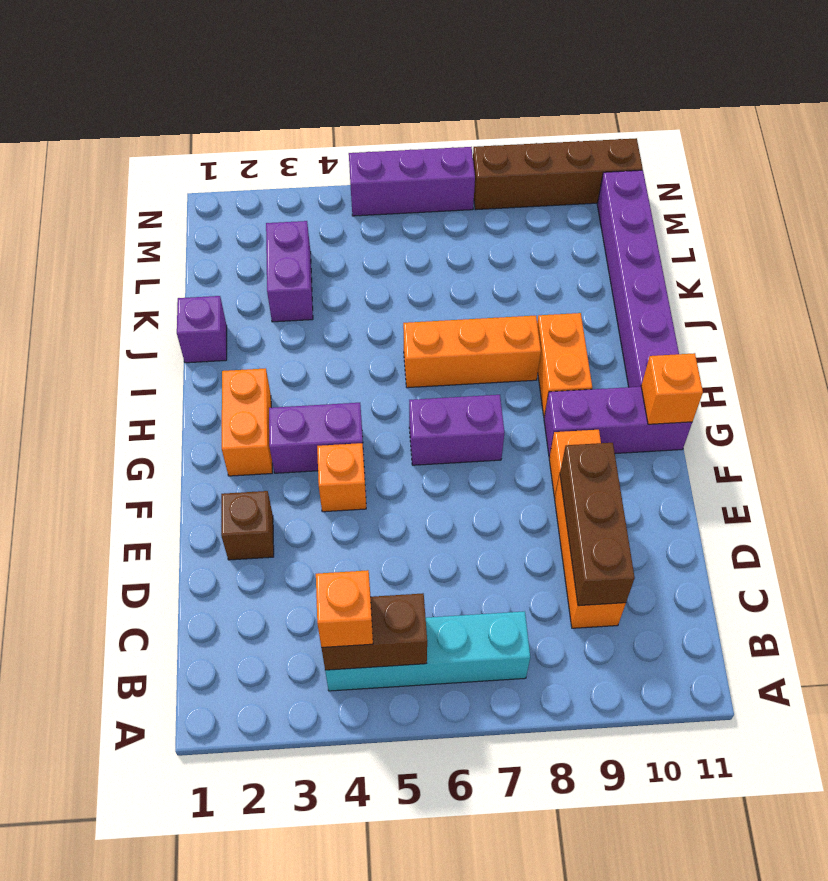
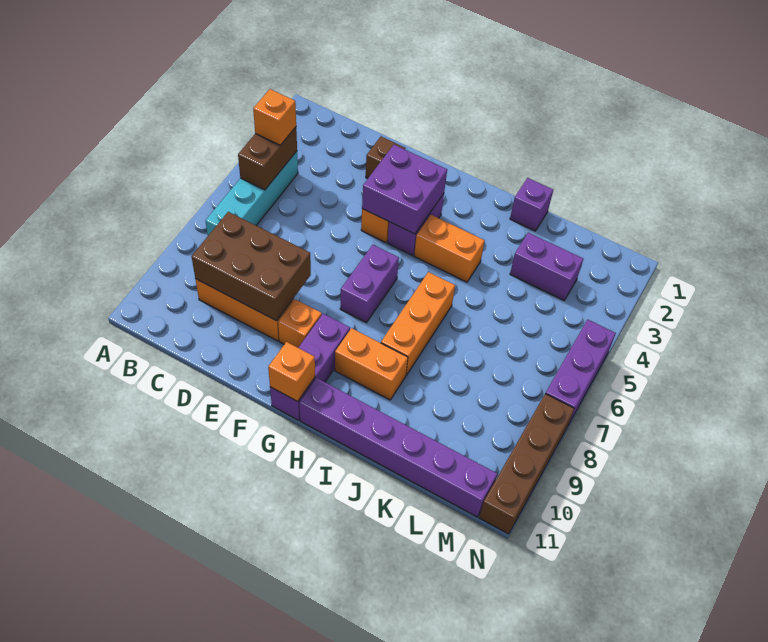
brown 1x3 brick [560,443,635,606] -> brown 2x3 brick [192,212,311,321]
none -> purple 2x2 brick [362,145,447,234]
orange 1x2 brick [222,368,272,476] -> orange 1x2 brick moved to [414,215,485,282]

